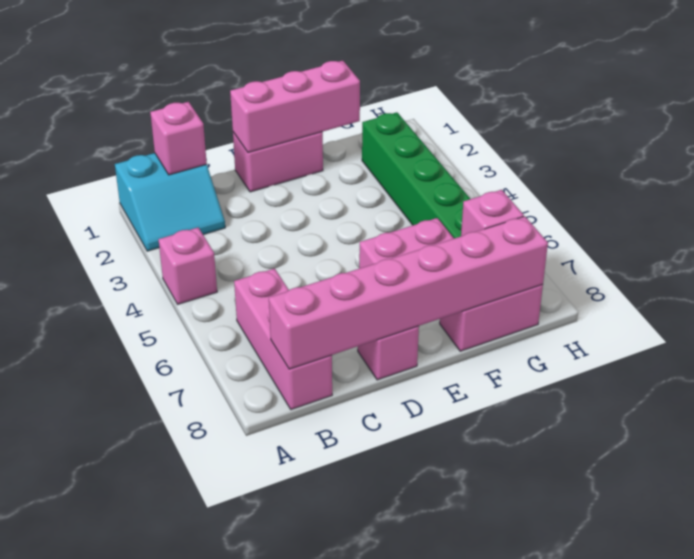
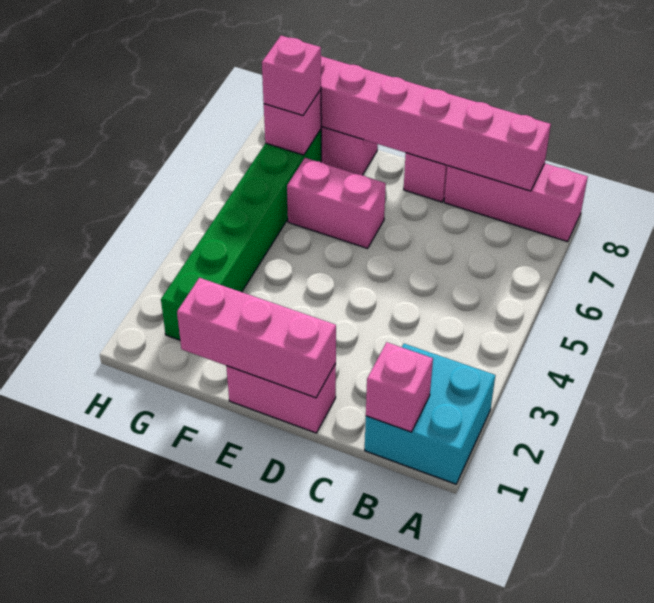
cyan 2x2 slope [115,153,225,251] -> cyan 2x2 brick [365,344,495,484]
pink 1x1 brick [158,228,217,304] -> pink 1x1 brick moved to [262,36,321,115]
pink 1x3 brick [234,268,332,410] -> pink 1x3 brick turned to [444,164,588,242]

